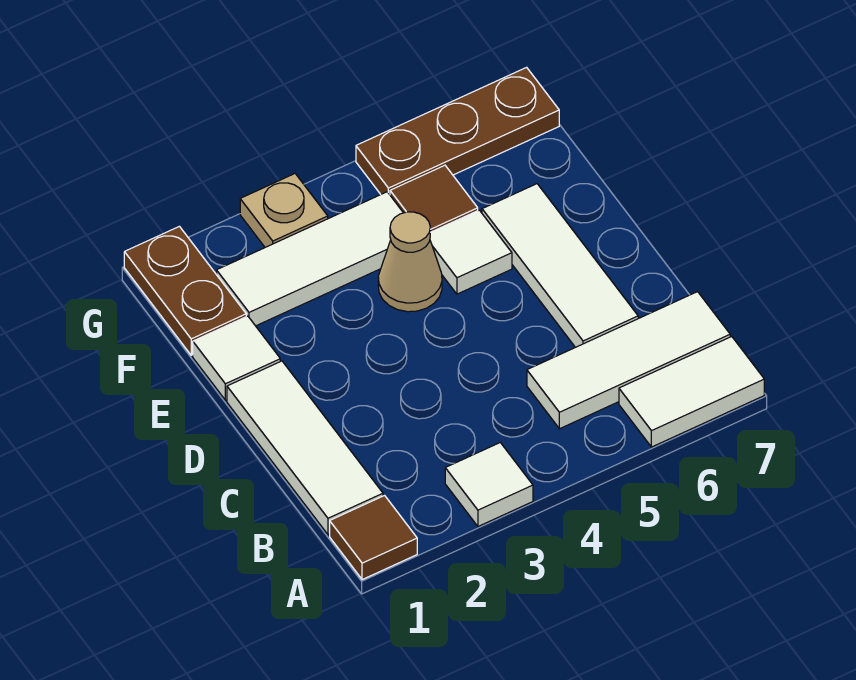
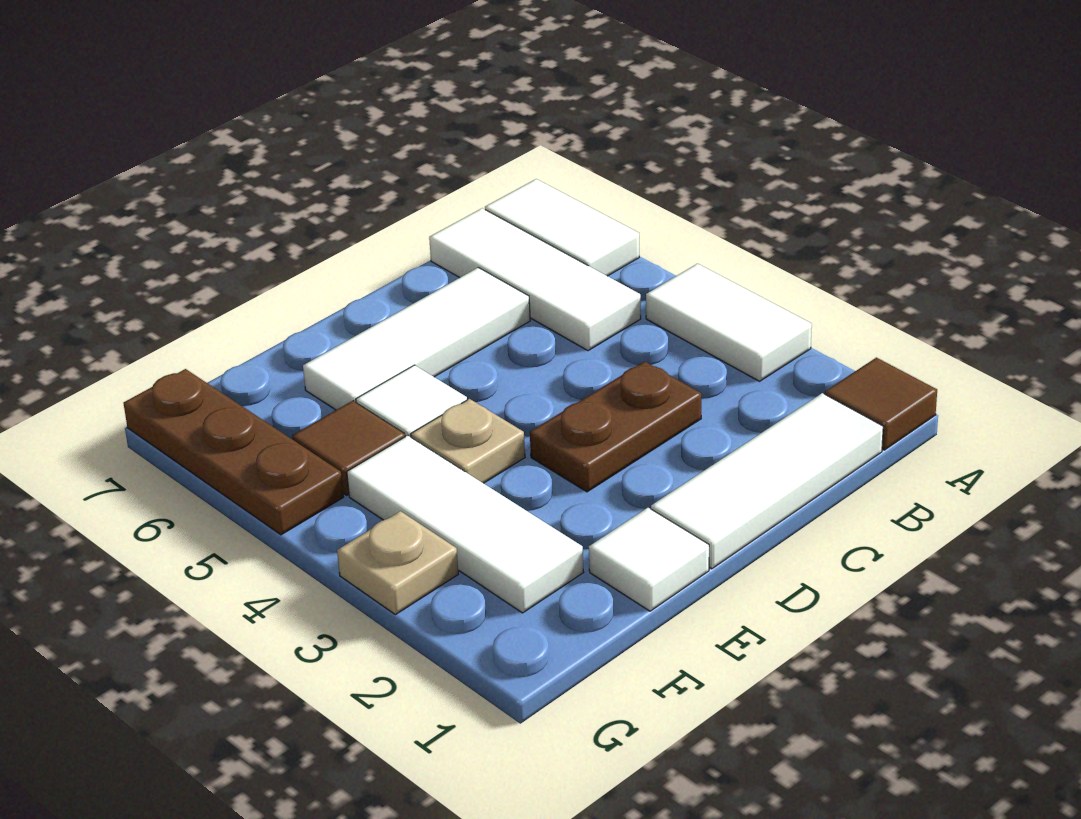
white 1x1 tile [445,443,533,526] -> white 1x2 tile [646,264,812,381]
tan 1x1 cone [378,212,442,312] -> tan 1x1 plate [411,399,525,483]
brown 1x2 plate [124,226,246,355] -> brown 1x2 plate moved to [530,361,701,492]

